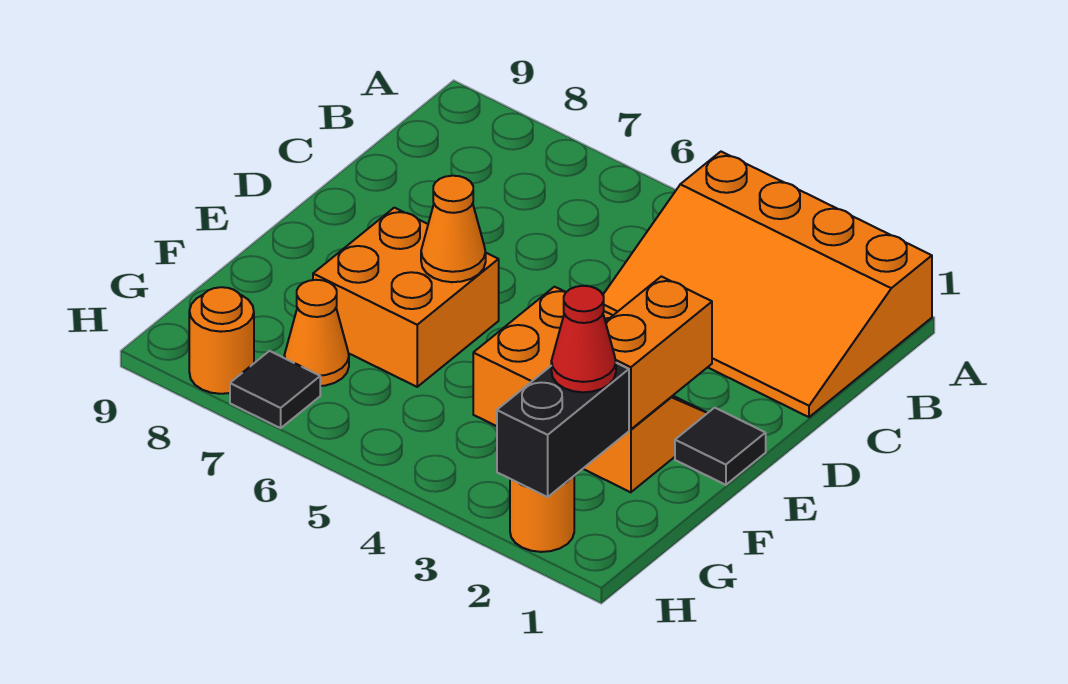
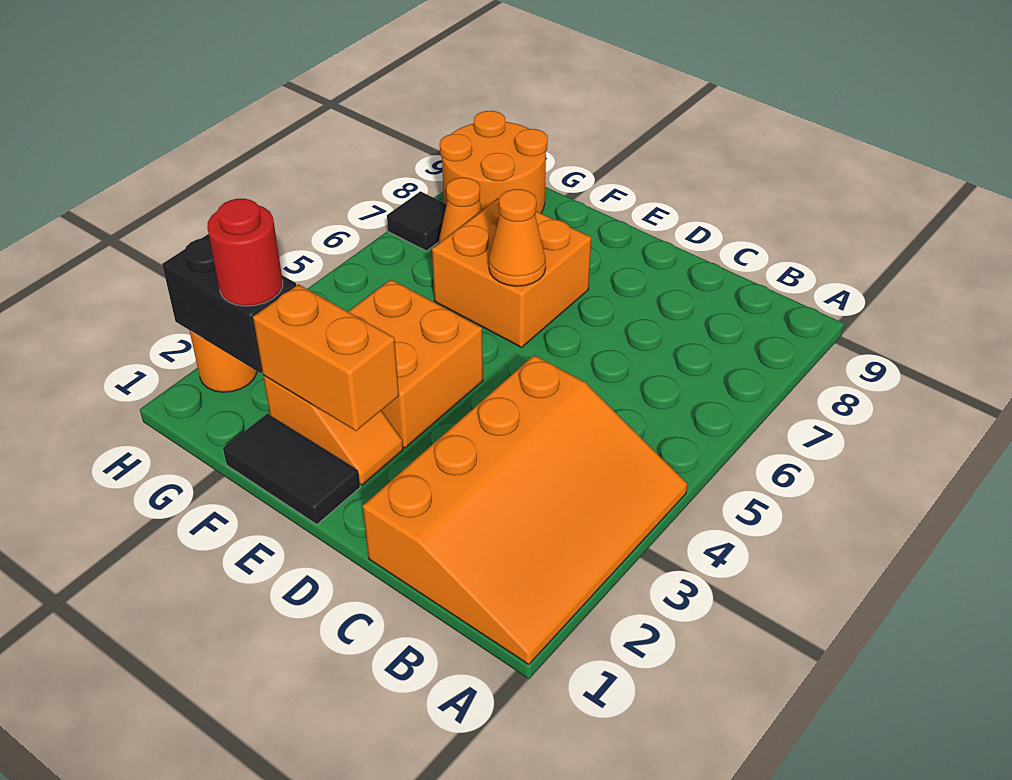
orange 3x4 slope [603,152,932,417] -> orange 3x4 slope turned to [363,355,688,664]
black 1x1 tile [675,408,766,485] -> black 1x2 tile [223,414,360,525]
red 1x1 cone [551,286,616,392] -> red 1x1 round brick [207,199,283,306]
orange 1x1 round brick [189,287,254,394] -> orange 2x2 round brick [440,111,548,213]

